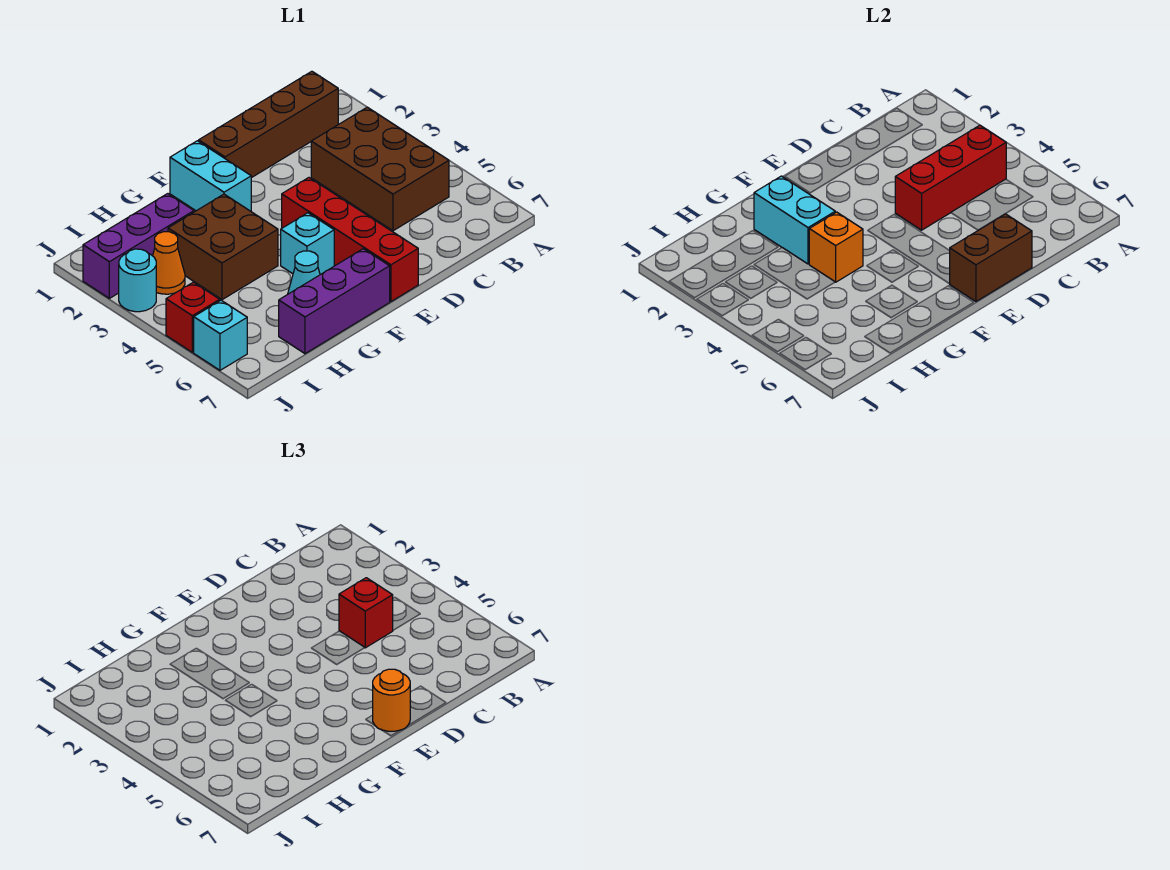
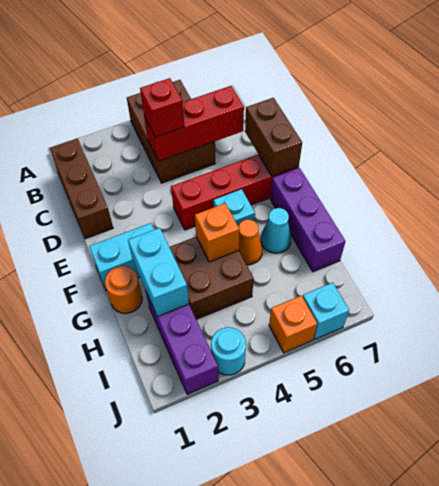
brown 1x4 brick [199,71,338,178] -> brown 1x3 brick [50,138,113,239]
brown 2x3 brick [311,107,449,231] -> brown 2x3 brick turned to [127,80,215,183]
red 1x3 brick [895,125,1006,230] -> red 1x3 brick turned to [144,86,244,161]
orange 1x1 round brick [373,669,410,731] -> orange 1x1 round brick moved to [105,266,142,313]
cyan 1x2 brick [754,176,835,264] -> cyan 1x2 brick turned to [128,228,189,317]
orange 1x1 cone [153,232,185,294] -> orange 1x1 cone moved to [238,219,263,265]
red 1x1 brick [166,282,220,352] -> orange 1x1 brick [269,296,317,353]

